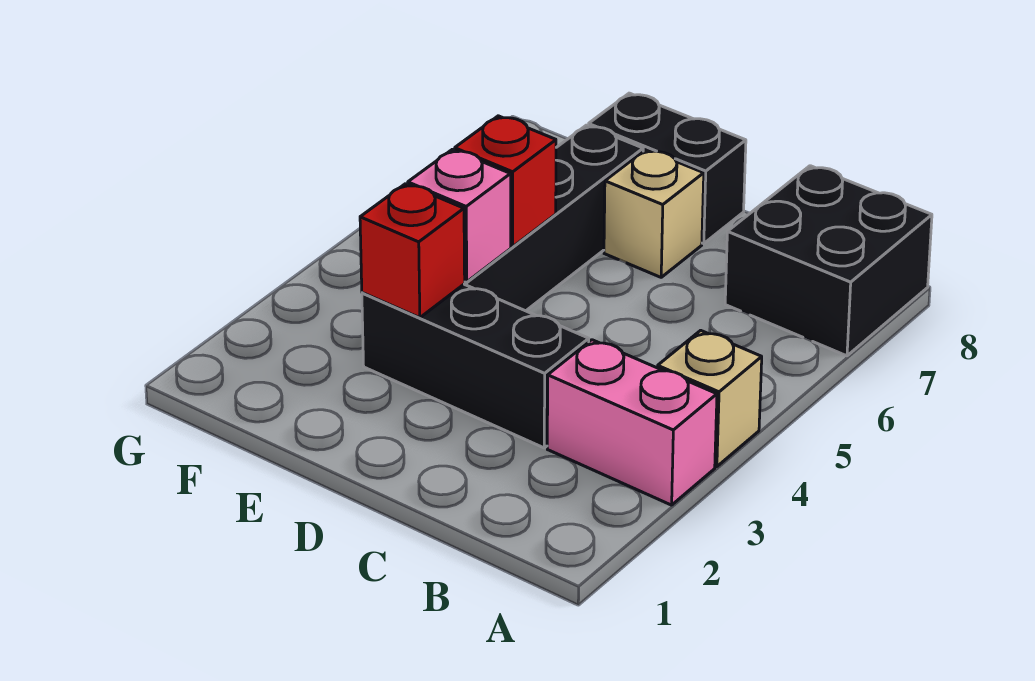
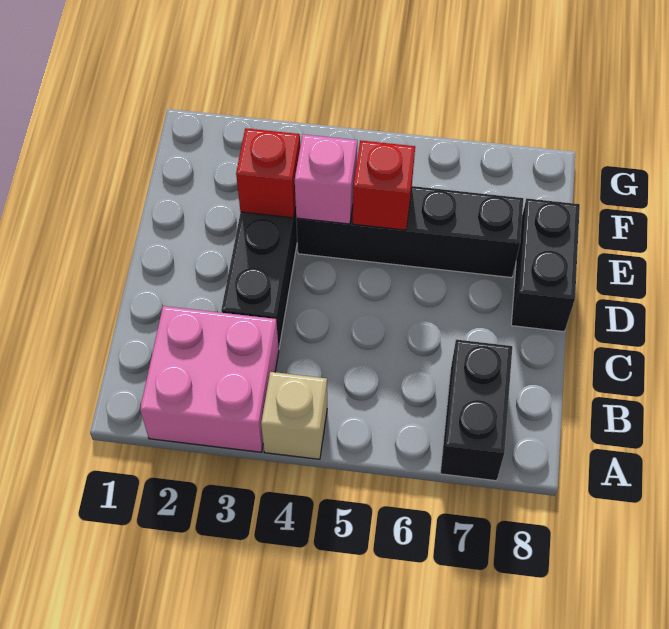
pink 1x2 brick [547,340,717,505] -> pink 2x2 brick [140,306,279,452]
black 2x2 brick [725,166,932,356] -> black 1x2 brick [440,340,512,481]
tan 1x1 brick [604,149,704,277] -> none

